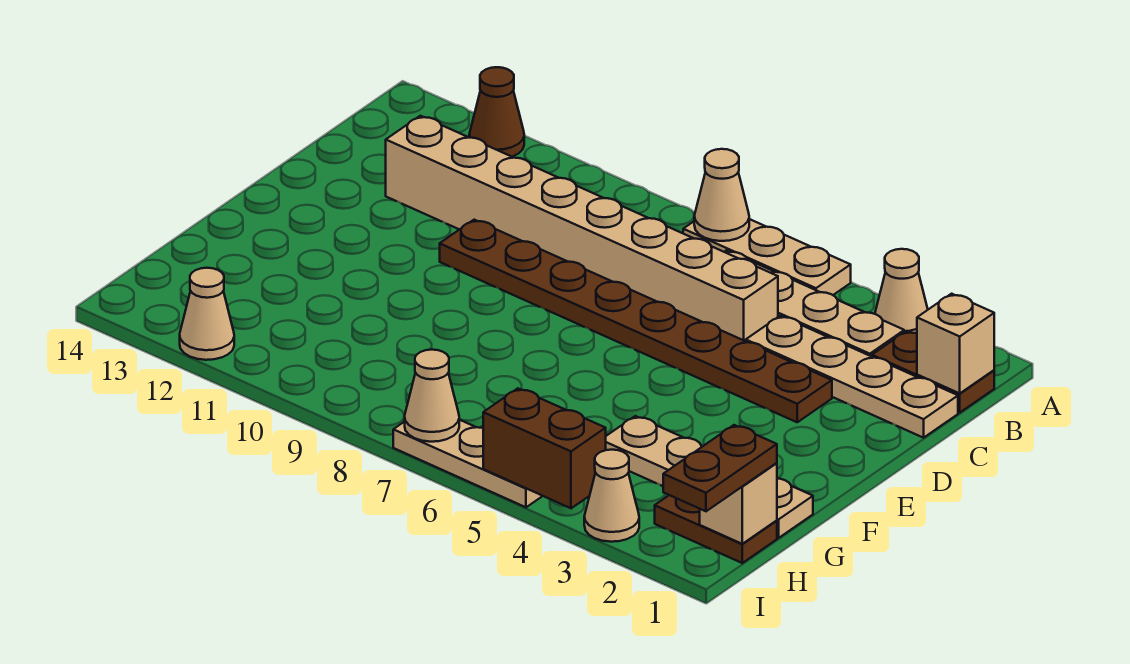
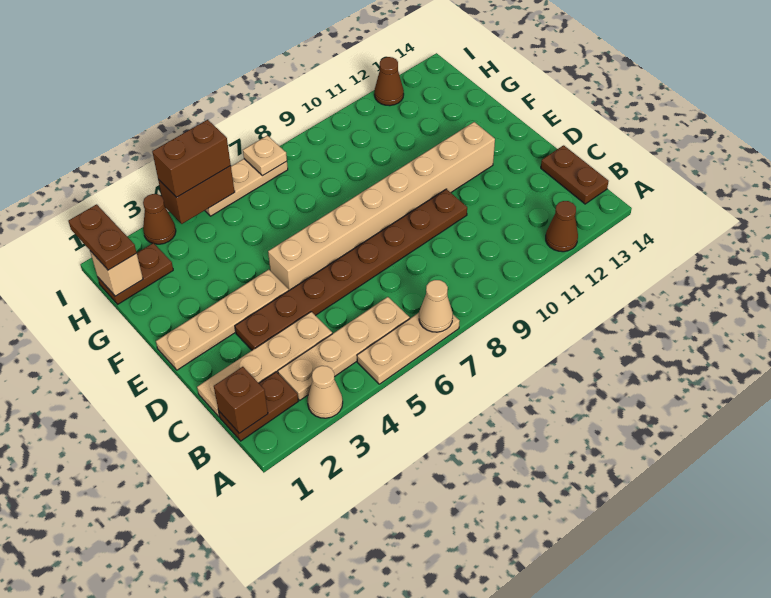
tan 1x1 brick [917,294,994,393] -> brown 1x1 brick [214,367,268,433]
none -> brown 1x2 plate [541,145,609,204]
tan 1x8 brick [386,116,778,341] -> tan 1x8 brick moved to [268,122,495,290]
tan 1x4 plate [606,416,813,538] -> tan 1x4 plate moved to [156,270,289,370]
tan 1x1 cone [584,450,639,542] -> brown 1x1 cone [143,194,176,244]
none -> brown 1x2 brick [152,120,231,197]
tan 1x1 cone [405,350,459,442] -> tan 1x1 plate [243,136,287,176]
tan 1x1 cone [180,268,234,360] -> brown 1x1 cone [374,57,404,106]

